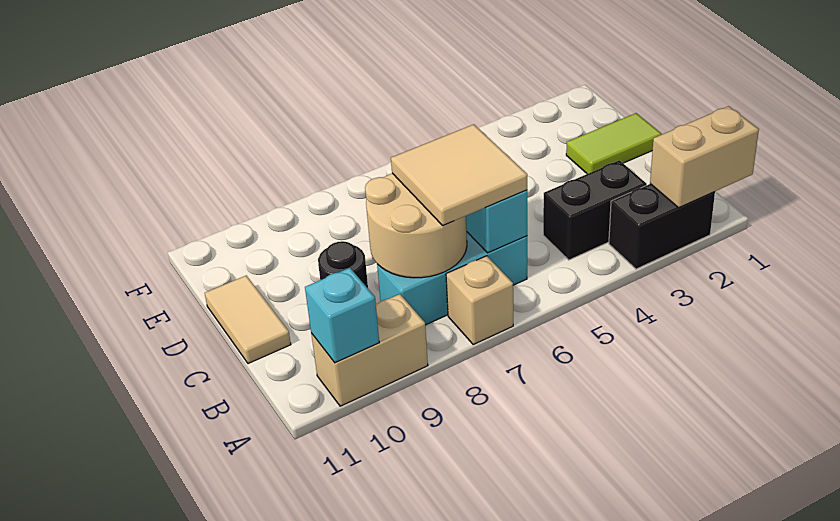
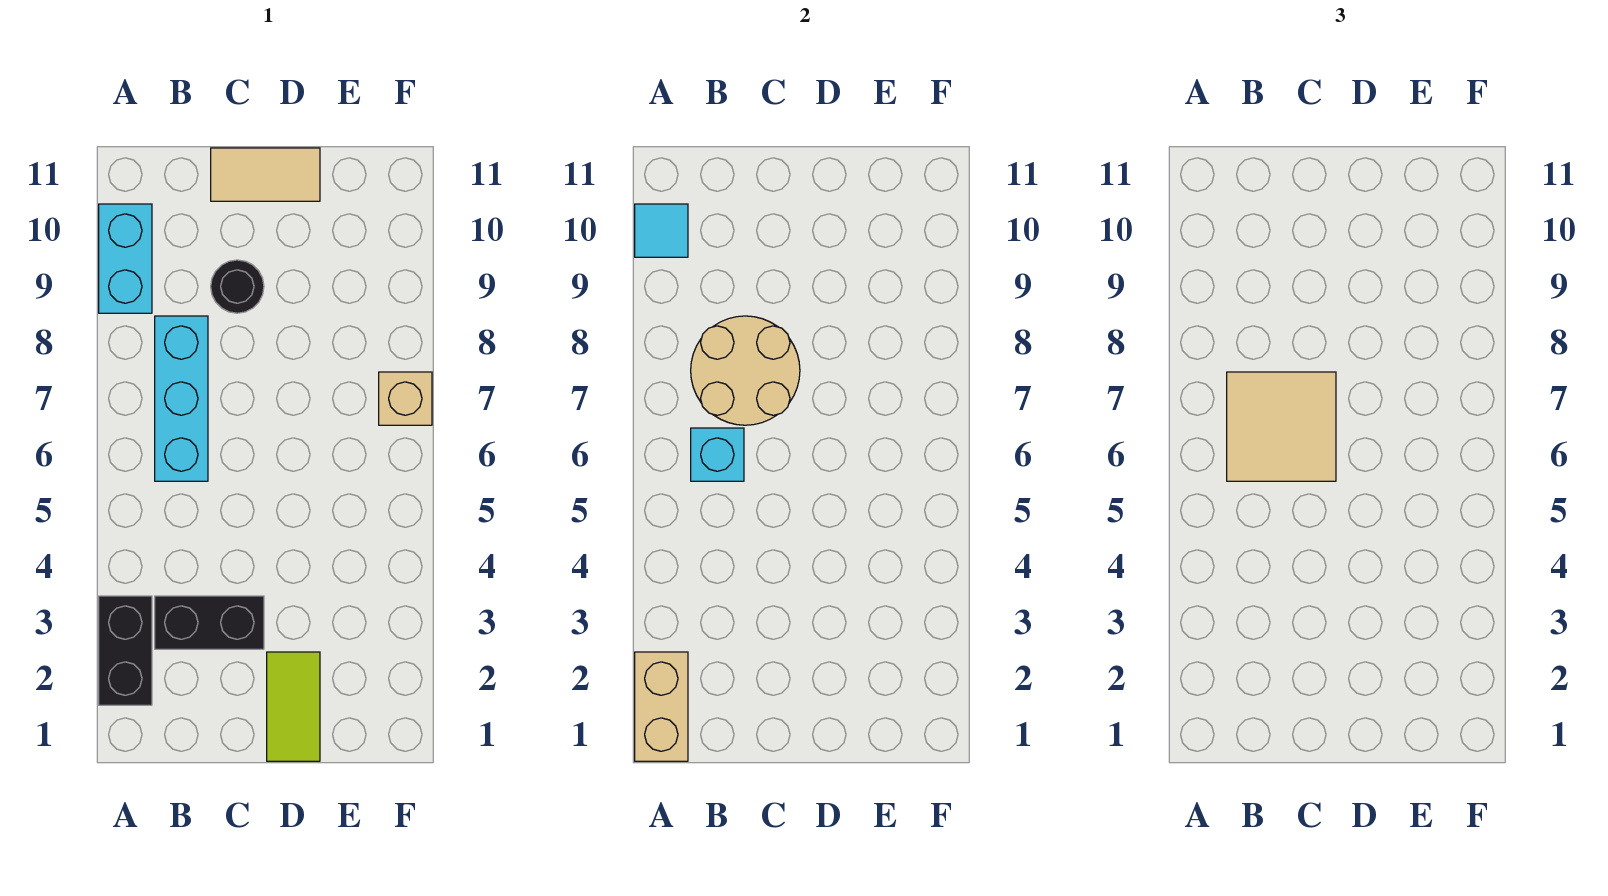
tan 1x1 brick [446,256,513,344] -> tan 1x1 brick moved to [379,372,432,425]
tan 1x2 brick [311,294,428,406] -> cyan 1x2 brick [99,204,152,313]
cyan 1x1 brick [305,268,379,363] -> cyan 1x1 tile [635,204,688,257]
black 1x2 brick [543,160,647,260] -> black 1x2 brick turned to [155,596,264,649]

